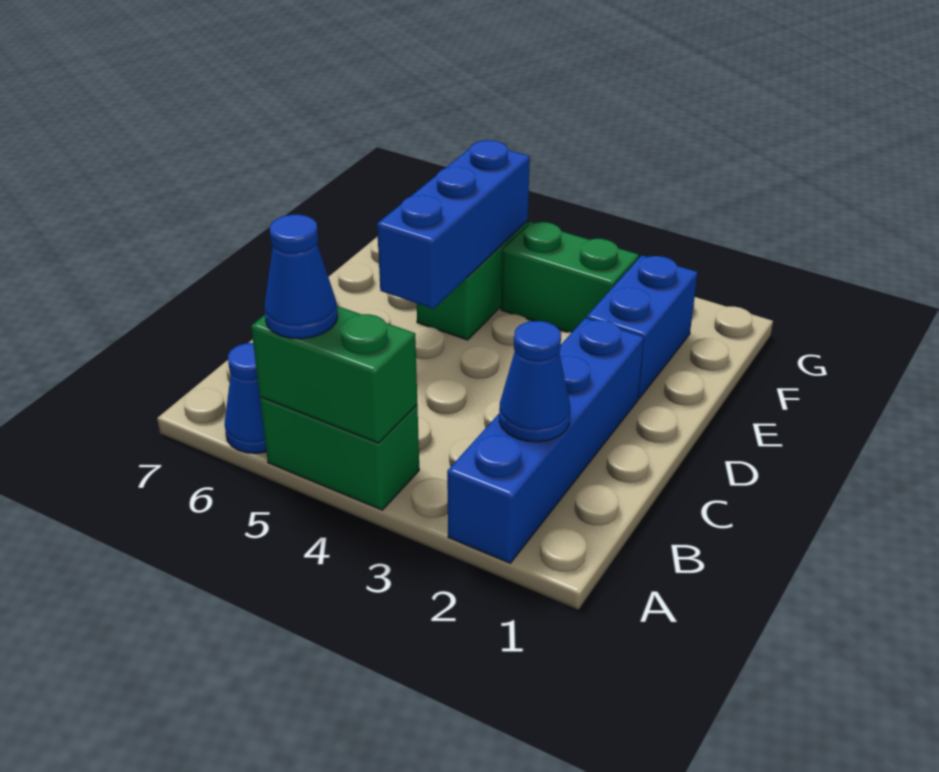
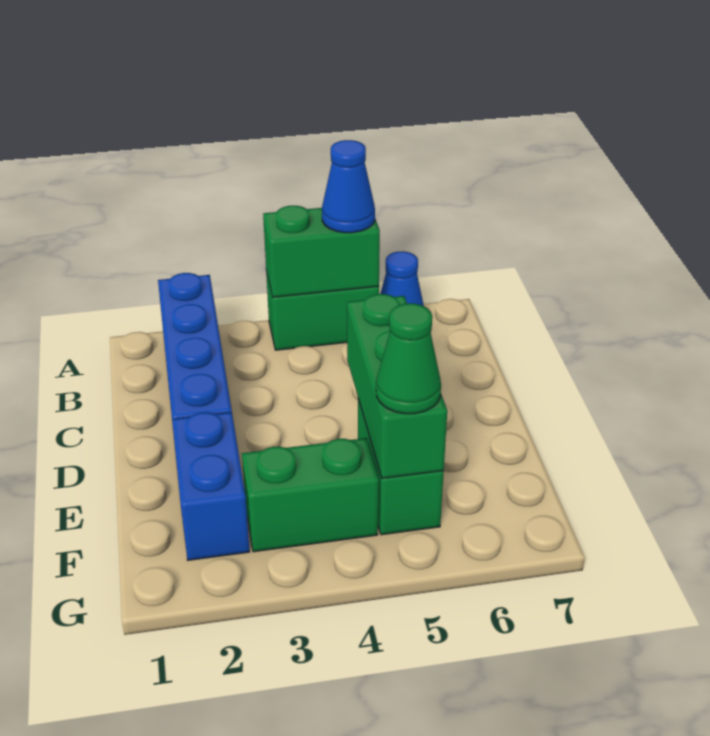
blue 1x1 cone [499,321,570,442] -> none
blue 1x3 brick [377,140,530,309] -> green 1x3 brick [347,294,447,478]
none -> green 1x1 cone [376,303,441,414]

